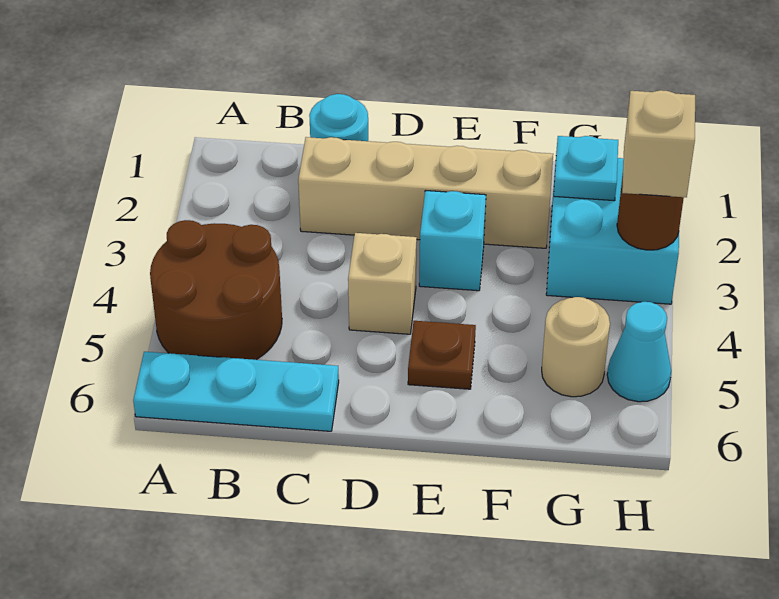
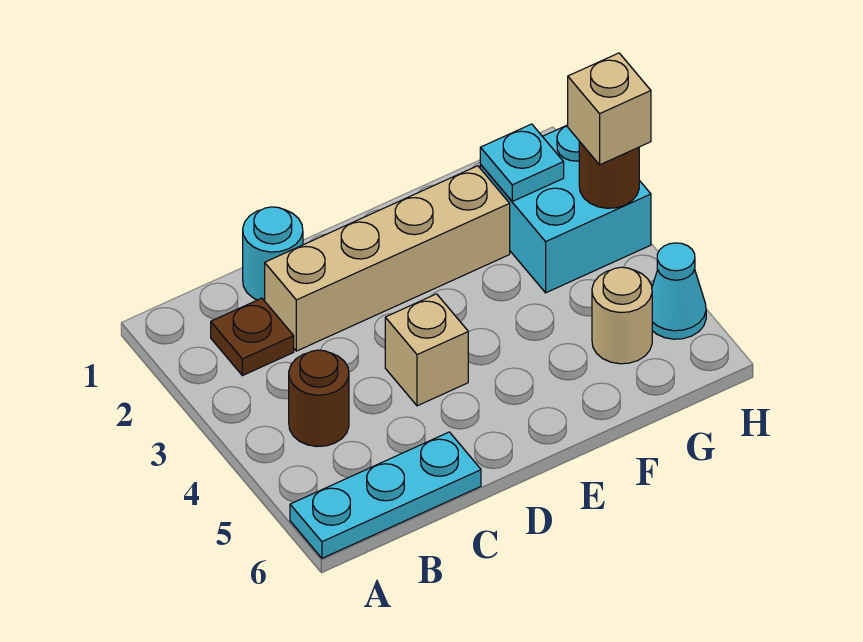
brown 2x2 round brick [150,220,282,360] -> brown 1x1 round brick [289,350,349,447]
cyan 1x1 brick [419,191,486,291] -> none
brown 1x1 plate [408,321,476,389] -> brown 1x1 plate moved to [211,298,294,376]

